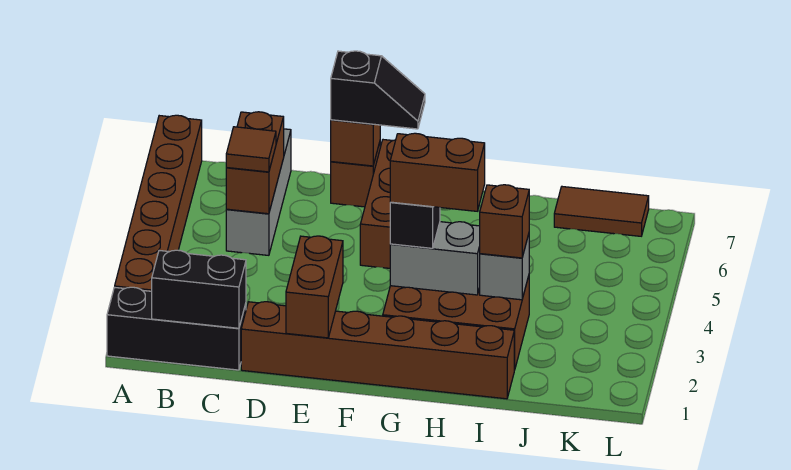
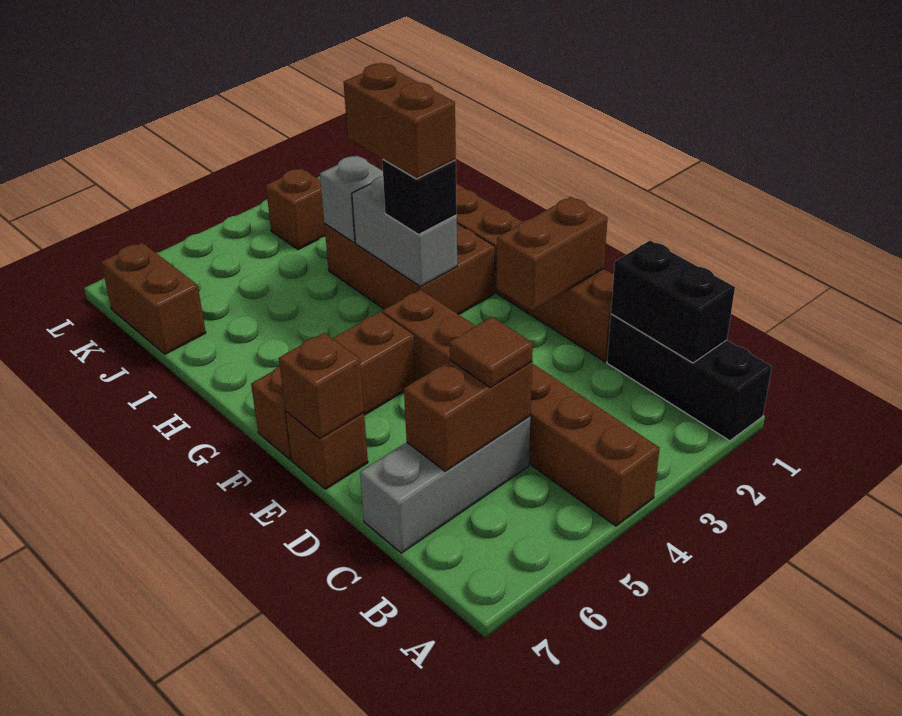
brown 1x6 brick [115,115,202,291] -> brown 1x6 brick turned to [382,289,660,526]
black 1x2 slope [331,51,425,129] -> none
brown 1x1 brick [480,185,529,258] -> brown 1x1 brick moved to [266,168,325,250]
brown 1x2 tile [554,187,649,236] -> brown 1x2 brick [101,243,206,354]

